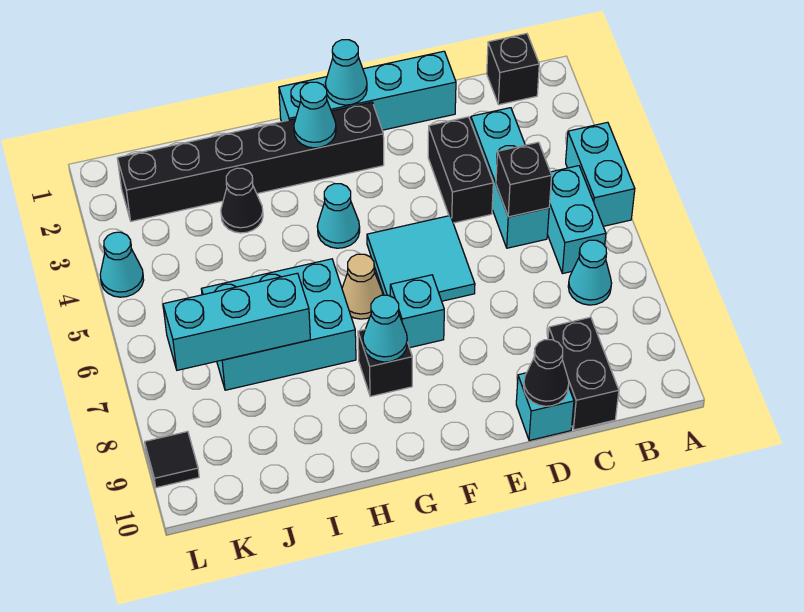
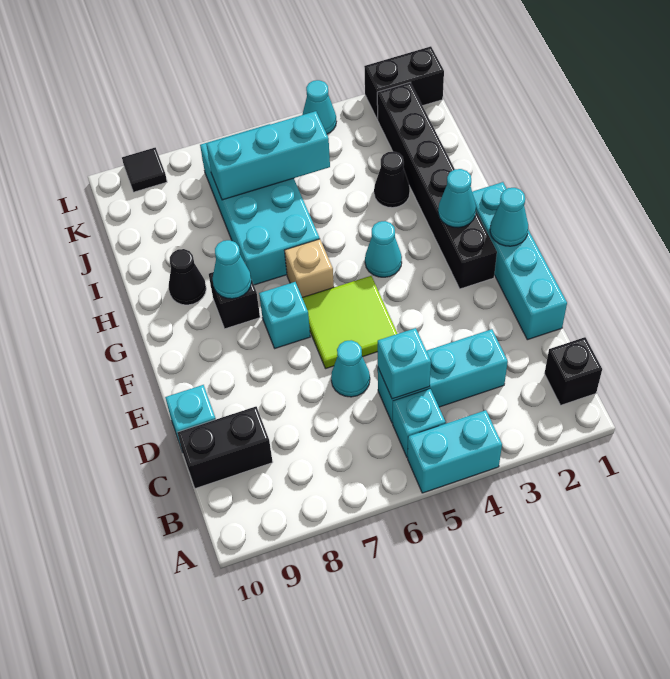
cyan 1x2 brick [547,166,606,274] -> cyan 1x1 brick [393,389,446,457]
cyan 1x1 cone [568,240,612,305] -> cyan 1x1 cone moved to [331,340,370,397]
black 1x1 brick [496,142,552,217] -> cyan 1x1 brick [378,328,431,399]
black 1x2 brick [428,117,493,223] -> black 1x2 brick moved to [364,46,444,119]
black 1x1 cone [524,340,569,406] -> black 1x1 cone moved to [169,249,206,305]
cyan 2x2 tile [367,216,475,301] -> lime 2x2 tile [302,276,398,369]
tan 1x1 cone [342,254,383,319] -> tan 1x1 brick [284,239,334,297]
cyan 2x3 brick [201,259,356,390] -> cyan 2x4 brick [200,124,320,285]
cyan 1x3 brick [163,273,310,370] -> cyan 1x3 brick turned to [207,111,330,200]

